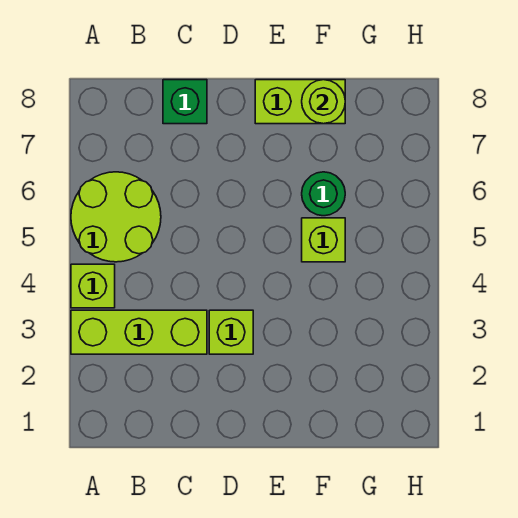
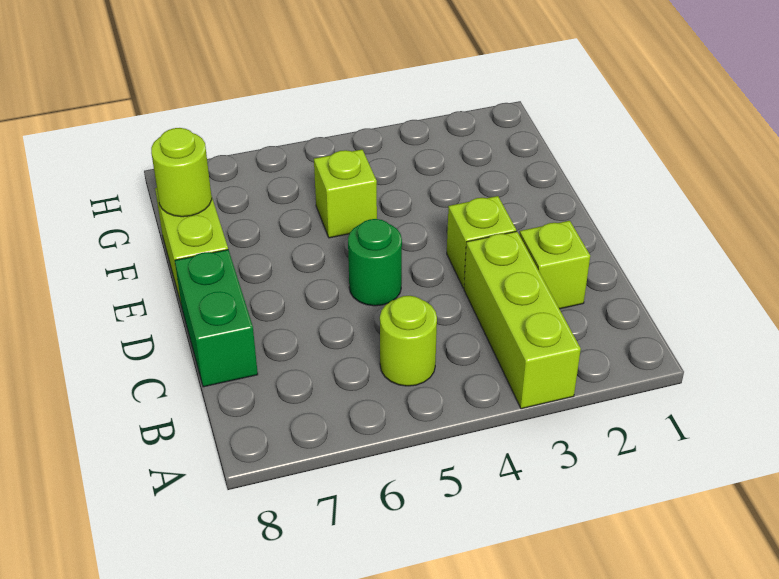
lime 1x1 brick [71,264,115,308] -> lime 1x1 brick moved to [520,221,590,309]
lime 2x2 round brick [71,172,161,262] -> lime 1x1 round brick [380,296,437,386]
green 1x1 brick [163,80,207,124] -> green 1x2 brick [175,250,258,387]
green 1x1 round brick [302,172,345,216] -> green 1x1 round brick moved to [348,219,402,306]

